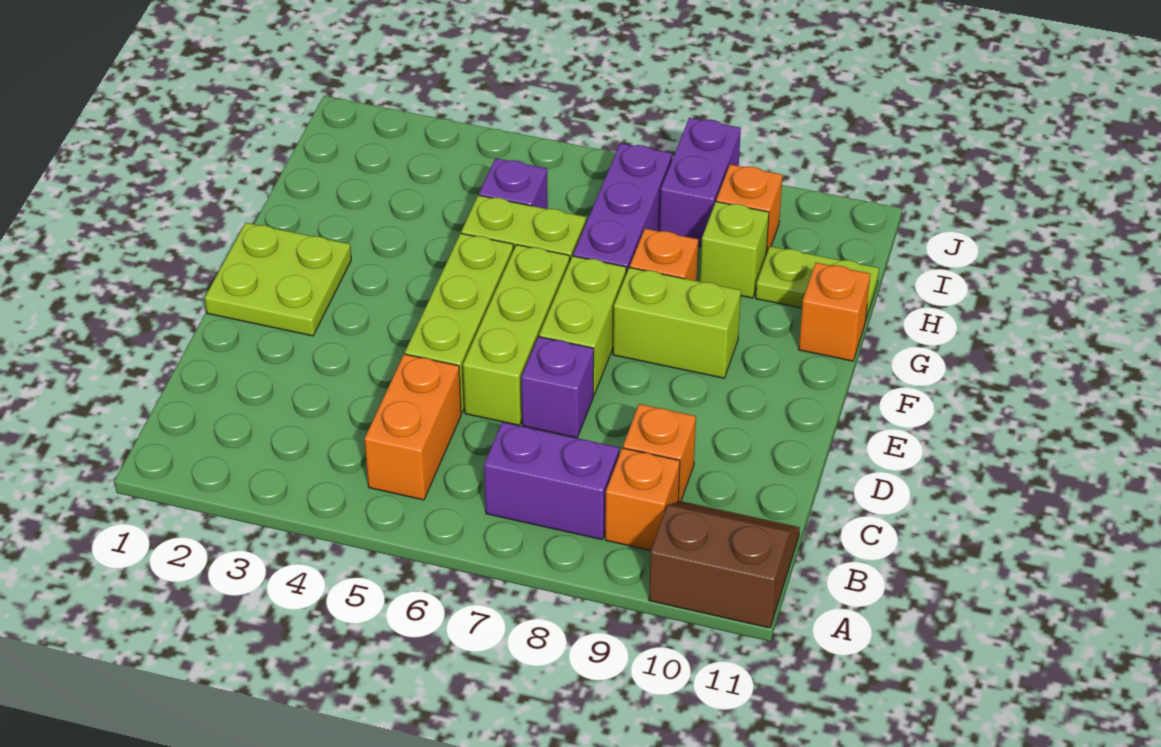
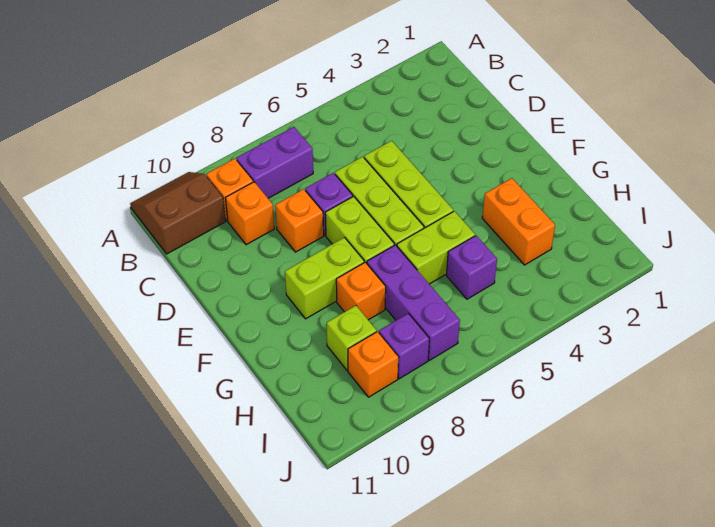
brown 2x2 slope [649,501,800,628] -> brown 2x2 slope turned to [130,172,226,254]
orange 1x2 brick [364,354,461,500] -> orange 1x2 brick moved to [482,178,555,265]
lime 2x2 plate [205,223,351,336] -> none
orange 1x1 brick [799,263,870,361] -> orange 1x1 brick moved to [275,189,324,252]
lime 1x2 plate [756,246,879,319] -> none
purple 1x2 brick [659,118,741,247] -> purple 1x1 brick [379,313,429,379]

